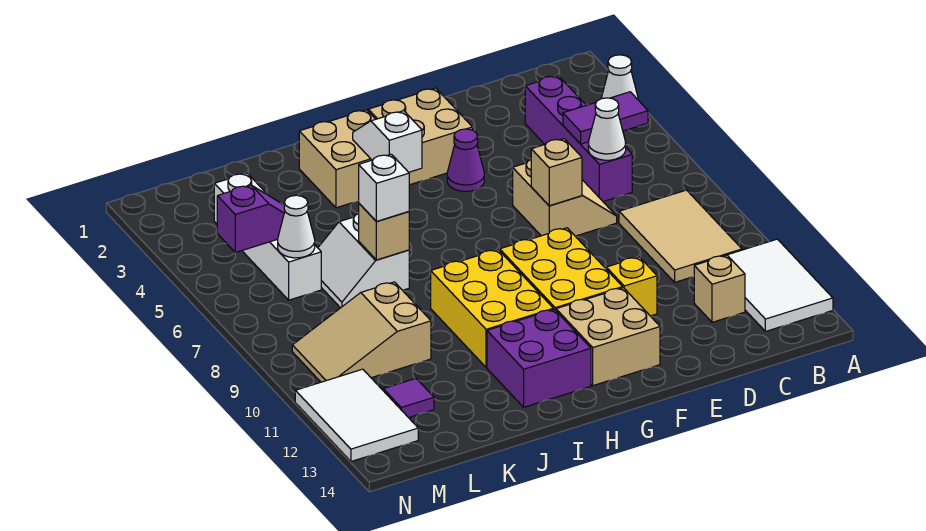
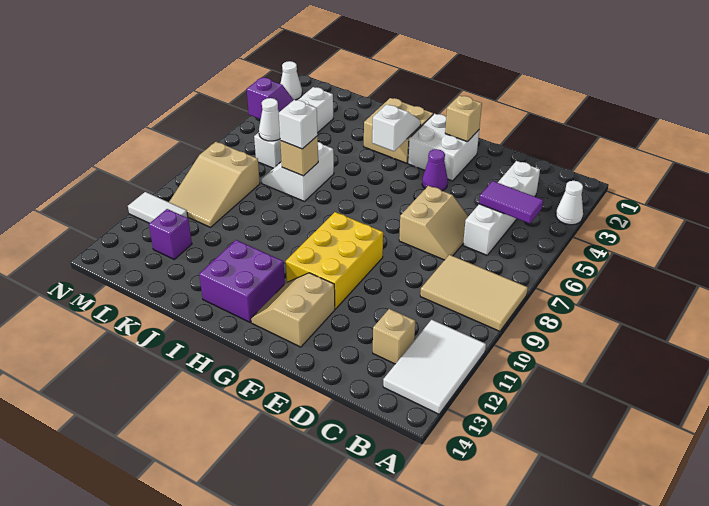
tan 2x3 tile [619,190,742,282] -> tan 2x3 tile turned to [420,255,528,331]
purple 1x4 brick [525,76,632,201] -> white 1x4 brick [463,161,540,255]
white 1x1 cone [588,98,626,160] -> white 1x1 cone moved to [280,61,302,100]
tan 1x1 brick [531,139,582,206] -> tan 1x1 brick moved to [445,95,482,142]
yellow 1x1 brick [606,257,657,316] -> none
tan 2x2 brick [368,88,472,185] -> white 2x2 brick [408,114,479,181]
tan 2x2 brick [556,288,660,386] -> tan 2x2 slope [251,273,335,347]
yellow 2x3 brick [431,250,553,367] -> none
tan 2x3 slope [292,282,431,382] -> tan 2x3 slope turned to [169,142,260,227]
purple 1x1 tile [383,379,434,418] -> purple 1x1 brick [149,209,192,259]
white 2x3 tile [295,369,418,461] -> white 1x2 tile [128,192,188,223]

